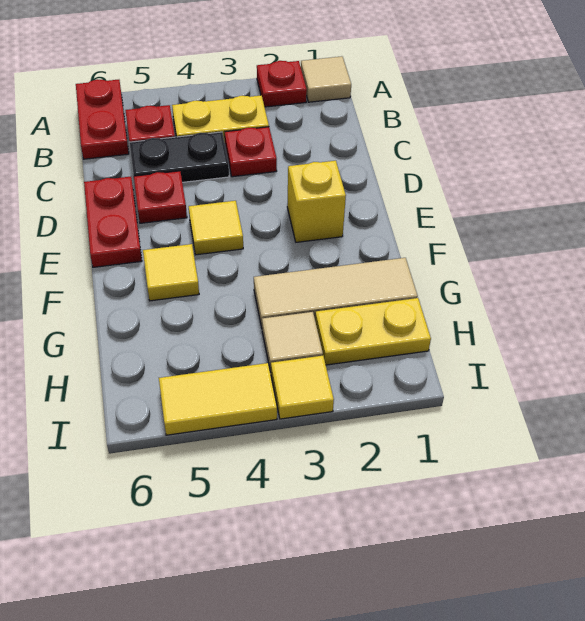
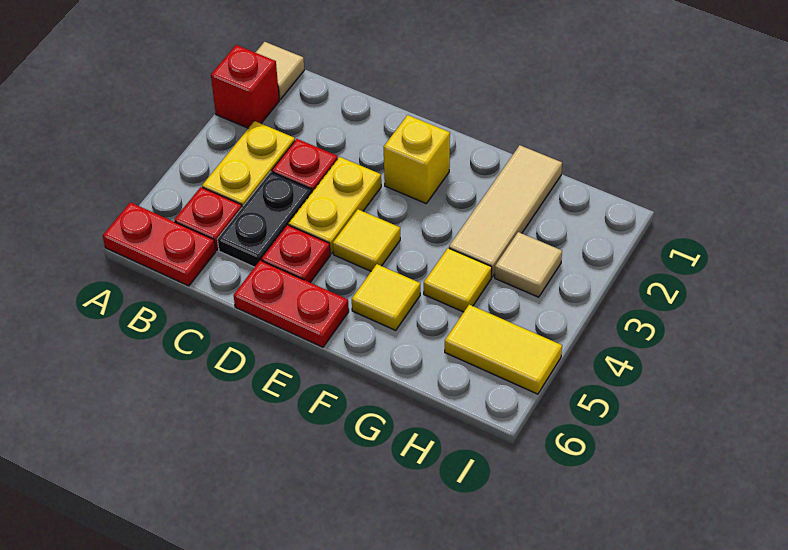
red 1x1 plate [257,61,307,107] -> red 1x1 brick [211,45,279,128]
yellow 1x2 plate [315,298,431,365] -> yellow 1x2 plate moved to [289,157,381,254]
yellow 1x1 tile [271,356,334,419] -> yellow 1x1 tile moved to [424,248,492,312]
yellow 1x2 tile [159,363,277,435] -> yellow 1x2 tile turned to [445,305,562,394]

